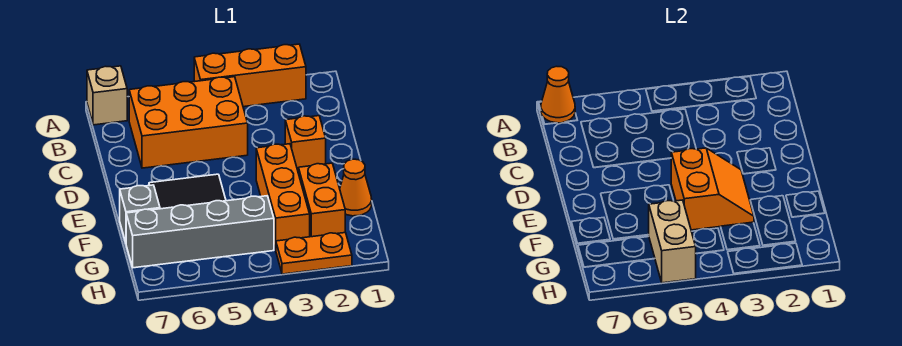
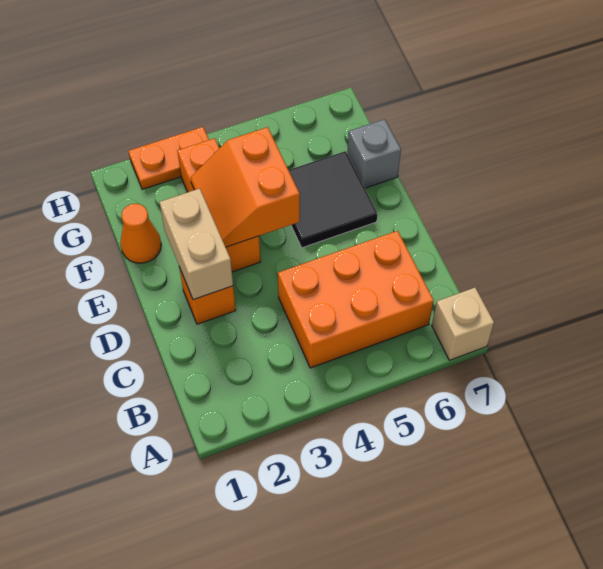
orange 1x3 brick [194,44,306,107] -> none
orange 1x1 cone [541,66,575,123] -> none
orange 1x2 brick [299,163,345,237] -> none
grey 1x4 brick [126,196,274,268] -> none
tan 1x2 brick [649,200,696,283] -> tan 1x2 brick moved to [159,189,233,300]

